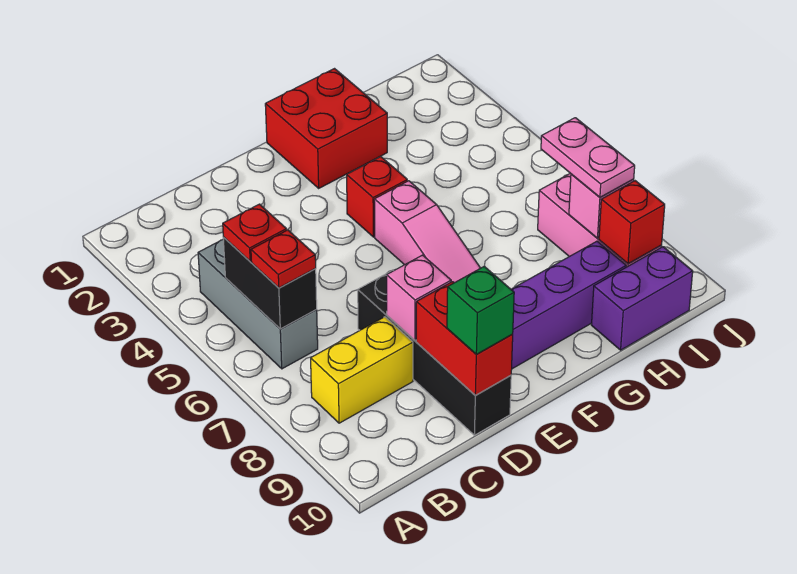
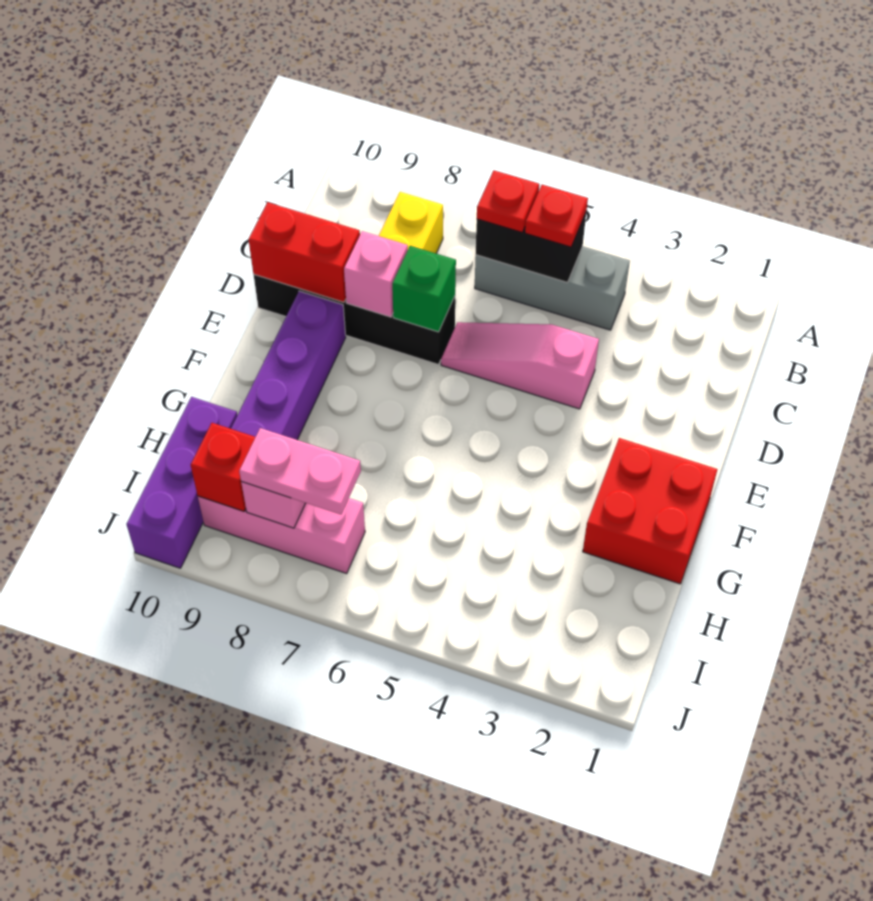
green 1x1 brick [447,266,514,354] -> green 1x1 brick moved to [392,246,456,332]
red 1x1 brick [347,156,407,237] -> none
pink 1x3 slope [374,181,480,283] -> pink 1x3 slope moved to [441,322,599,409]
purple 1x2 brick [592,247,693,350] -> purple 1x3 brick [126,397,237,568]

